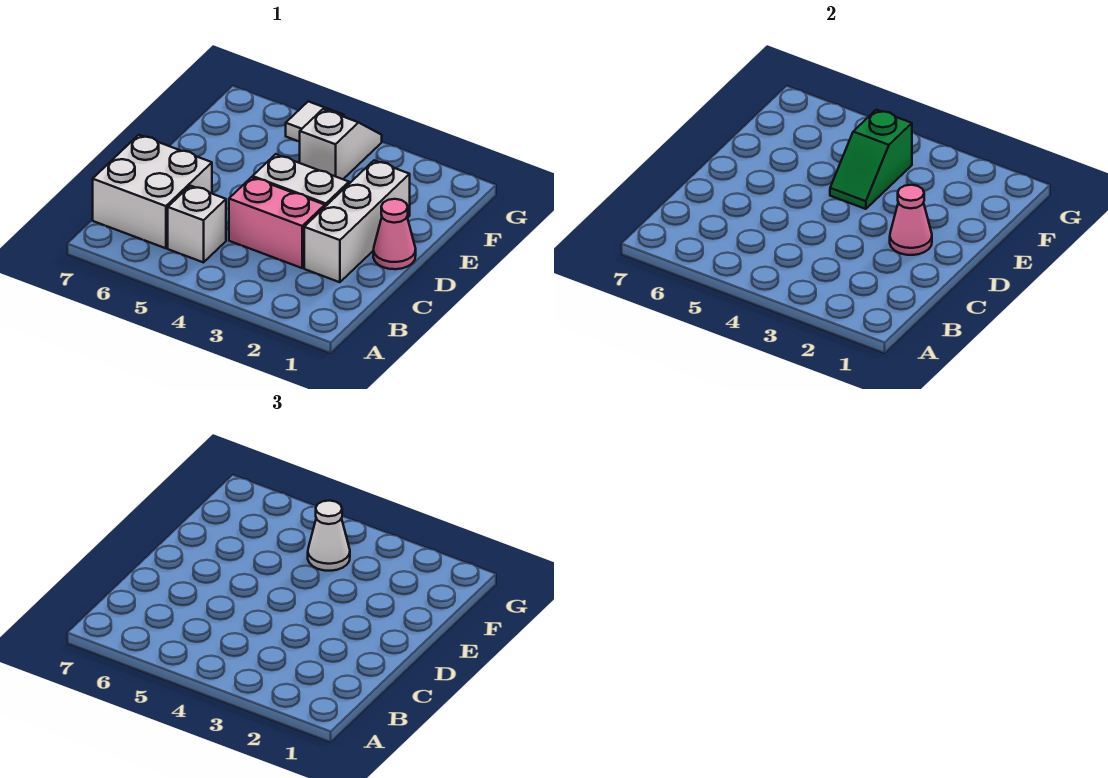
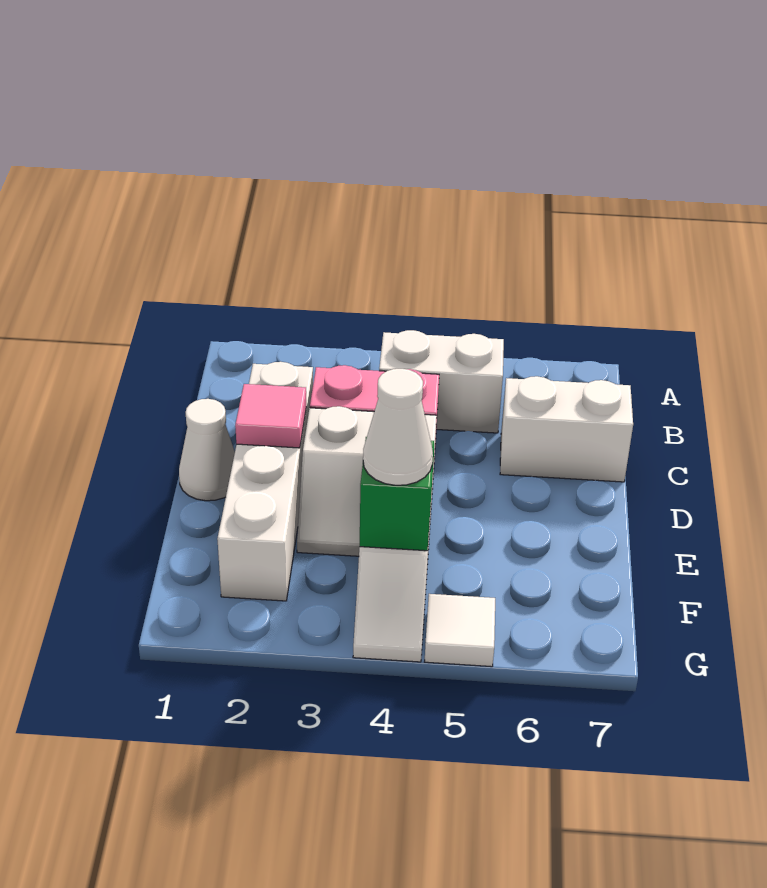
white 1x1 brick [168,186,226,262] -> white 1x2 brick [379,330,504,433]
white 2x2 brick [93,135,212,248] -> white 1x2 brick [500,376,633,482]
white 1x3 brick [304,161,410,282] -> white 1x4 brick [217,362,313,601]
pink 1x1 cone [373,199,416,269] -> white 1x1 cone [179,399,235,501]
pink 1x1 cone [890,185,932,255] -> pink 1x1 tile [235,384,306,448]

